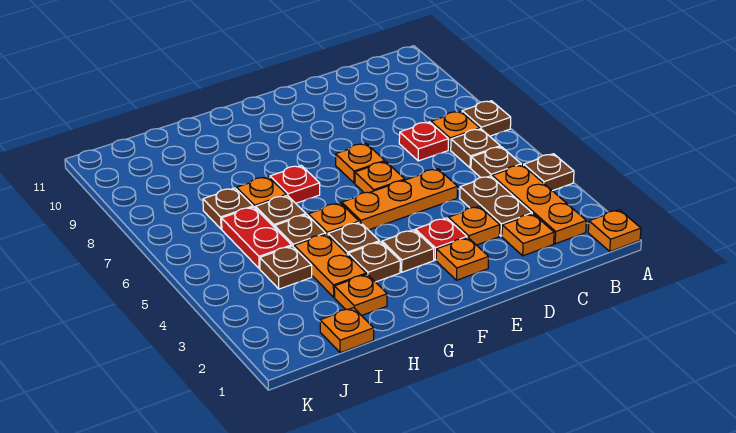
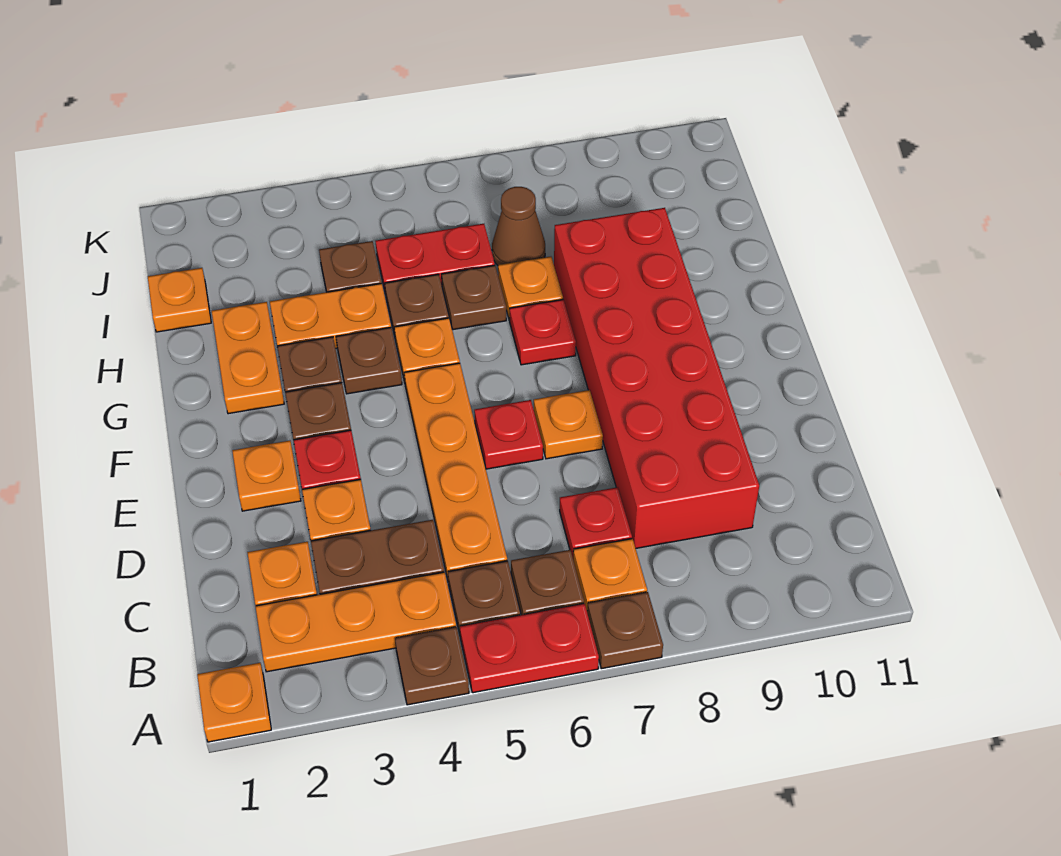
none -> red 1x2 plate [460,604,599,693]
none -> red 2x6 brick [554,208,759,548]
orange 1x3 plate [342,169,458,230] -> orange 1x4 plate [404,363,507,579]
orange 1x1 plate [355,162,405,193] -> red 1x1 plate [474,400,543,469]
orange 1x1 plate [334,274,387,316] -> orange 1x2 plate [212,302,284,414]
brown 1x1 plate [203,188,253,229] -> brown 1x1 cone [492,187,545,265]

